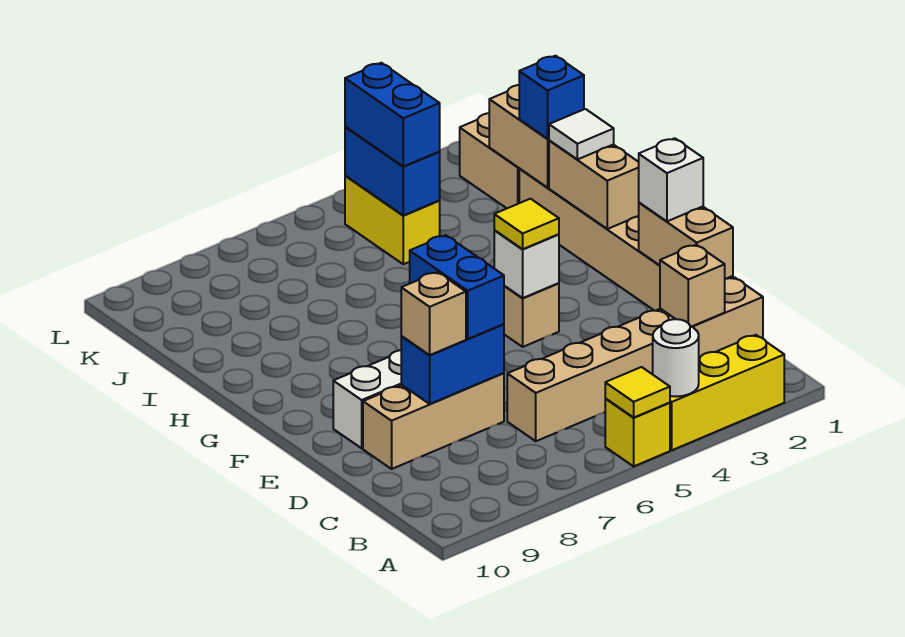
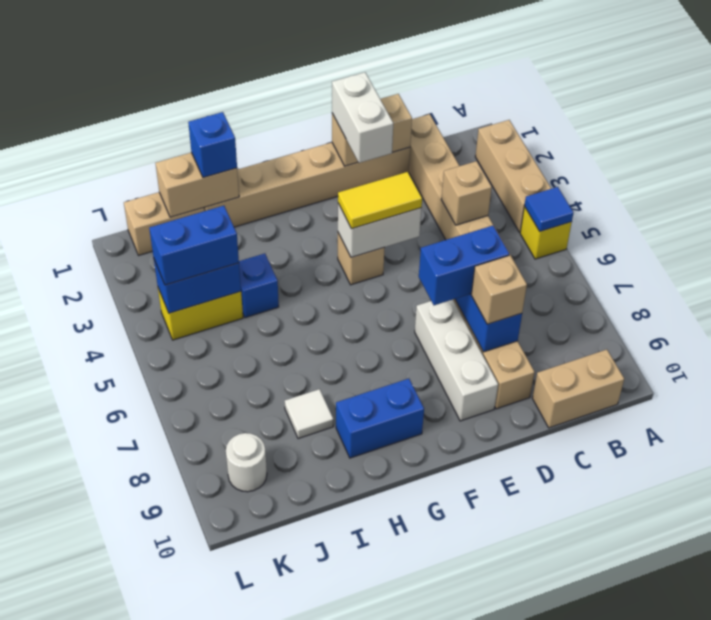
yellow 1x3 brick [670,335,784,450] -> tan 1x3 brick [475,120,551,232]
white 1x1 round brick [653,319,699,397] -> white 1x1 round brick moved to [226,433,267,492]
yellow 1x1 tile [605,367,670,417] -> blue 1x1 tile [524,187,573,231]
tan 1x1 brick [660,245,725,327] -> tan 1x1 brick moved to [441,161,492,225]
white 1x1 brick [639,138,703,221] -> white 1x2 brick [332,72,393,163]
white 1x1 brick [494,230,559,298] -> white 1x2 brick [338,203,421,257]
yellow 1x1 tile [494,199,559,249] -> yellow 1x2 tile [338,172,422,229]
tan 1x2 brick [549,140,639,229] -> tan 1x2 brick moved to [532,350,624,428]
none -> blue 1x2 brick [336,379,424,458]
white 1x1 tile [549,109,614,159] -> white 1x1 tile moved to [285,389,333,439]
none -> blue 1x1 brick [239,253,279,318]

